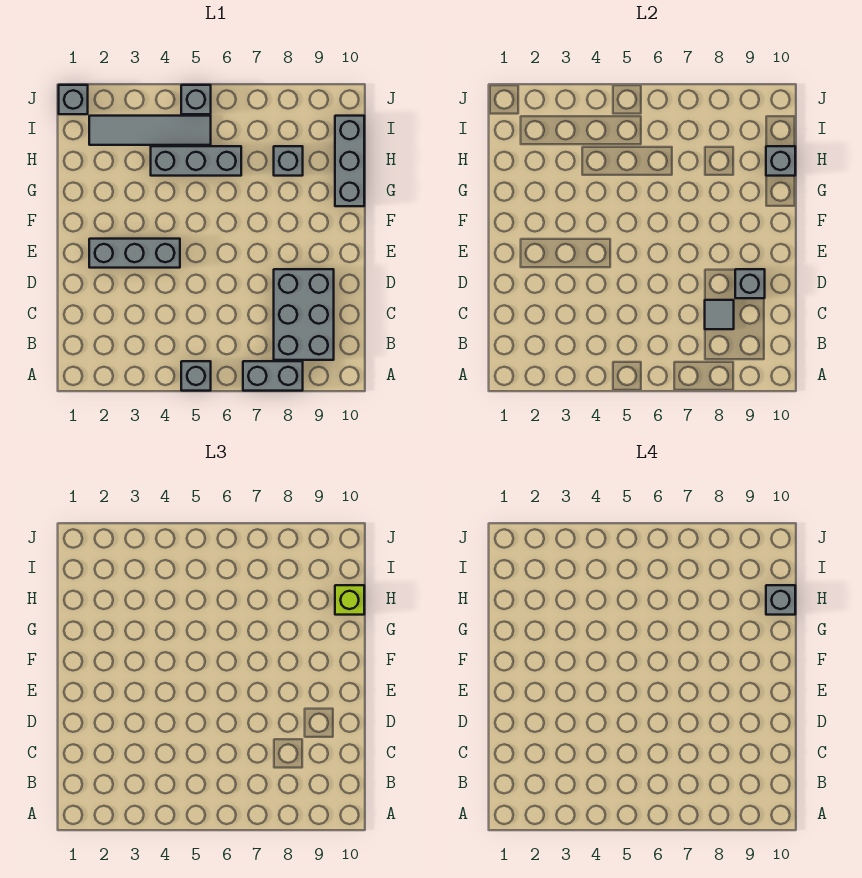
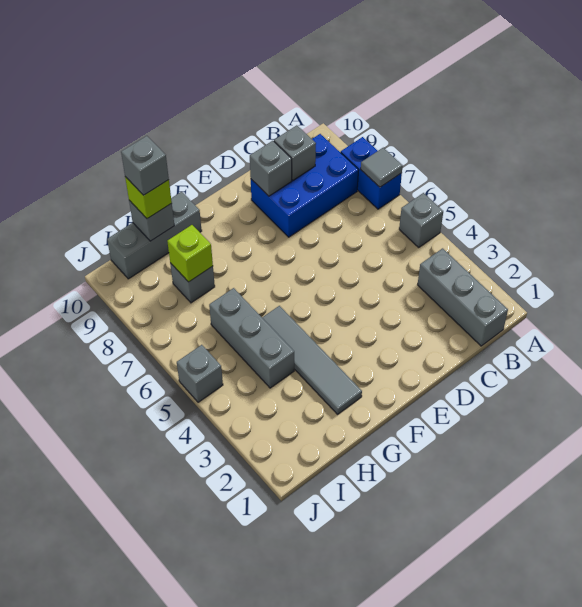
grey 1x2 brick [243,361,303,391] -> blue 1x2 brick [341,137,402,209]
grey 2x3 brick [274,269,334,360] -> blue 2x3 brick [251,134,359,237]
grey 1x1 tile [705,300,734,329] -> grey 1x1 tile moved to [361,148,403,187]
grey 1x3 brick [89,239,180,268] -> grey 1x3 brick moved to [418,248,508,346]
none -> lime 1x1 brick [167,225,213,282]
grey 1x4 tile [89,116,211,145] -> grey 1x4 tile moved to [262,306,362,414]
grey 1x1 brick [59,85,88,114] -> grey 1x1 brick moved to [274,125,316,180]

